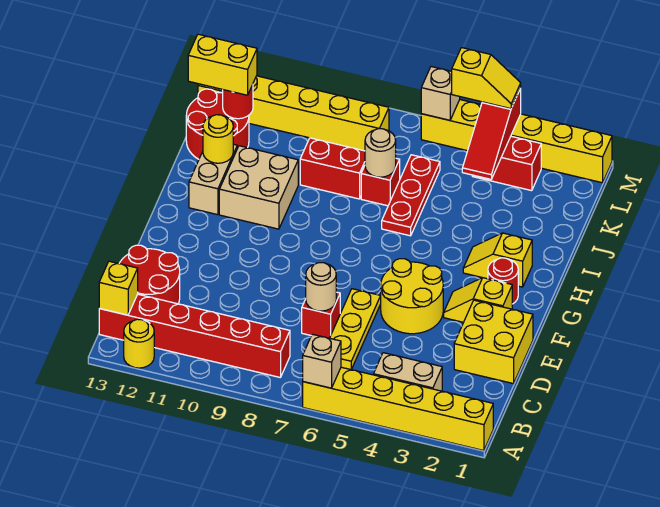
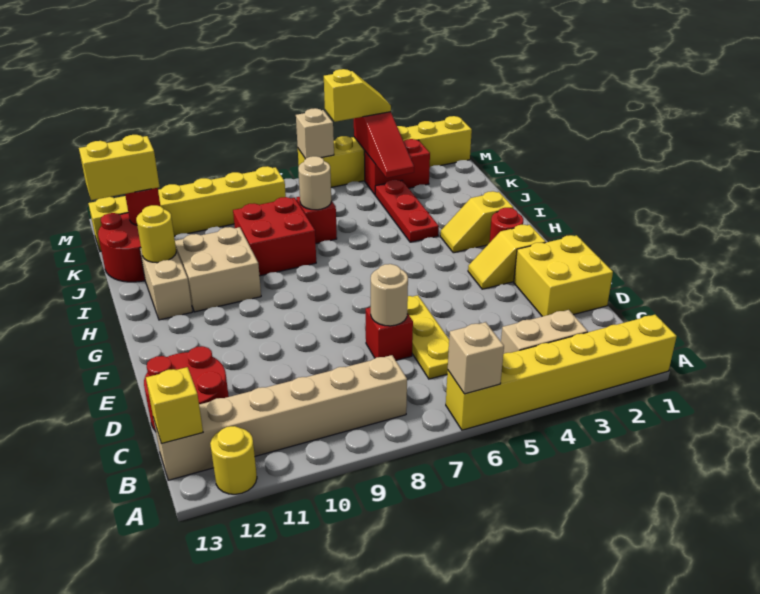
red 1x6 brick [99,294,290,377] -> tan 1x6 brick [154,355,407,480]
yellow 2x2 round brick [381,259,443,334] -> none
red 1x3 plate [382,155,440,236] -> red 1x3 plate moved to [375,180,439,242]
red 1x2 brick [300,138,365,199] -> red 2x2 brick [233,197,316,276]

